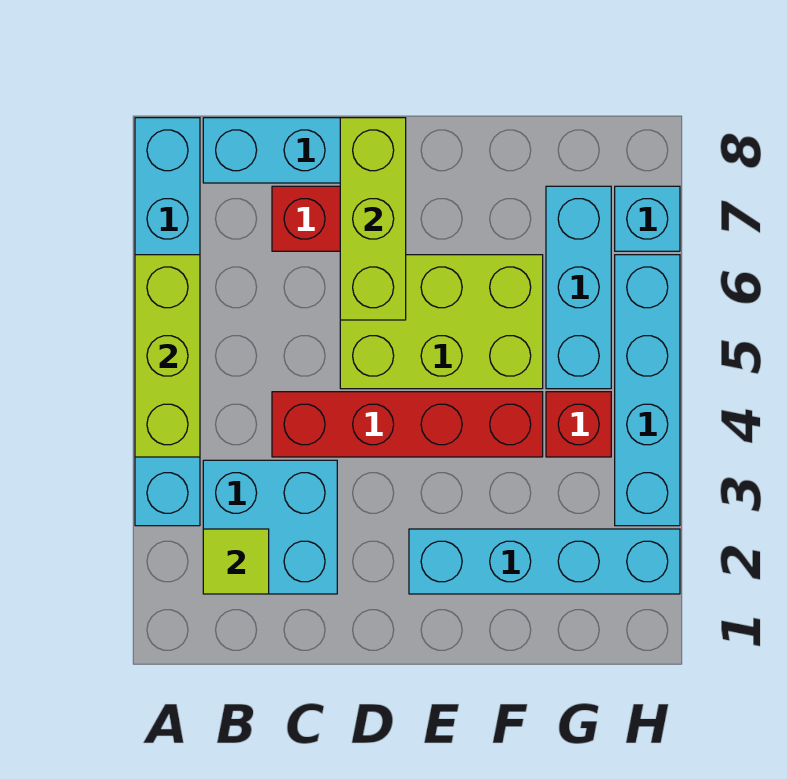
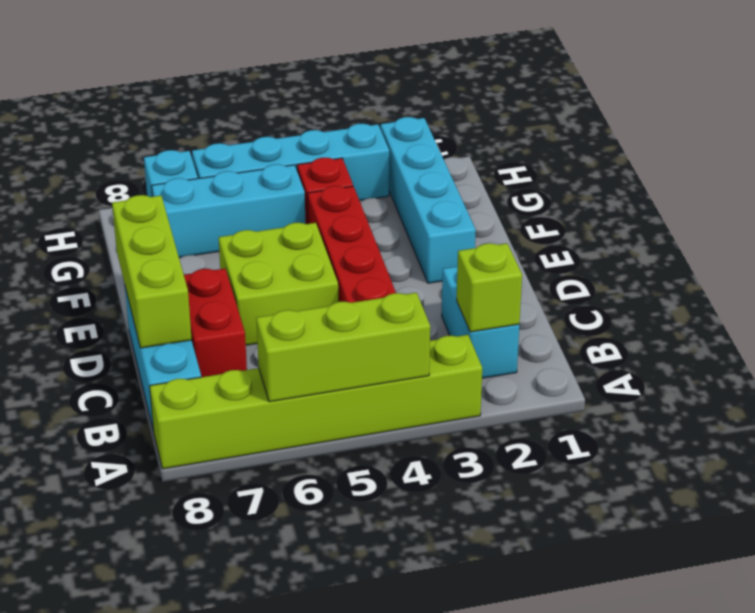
cyan 1x6 brick [135,118,200,526] -> lime 1x6 brick [150,335,482,469]
cyan 2x2 brick [203,460,337,594] -> cyan 1x2 brick [442,266,519,378]
lime 1x1 tile [203,529,269,594] -> lime 1x1 brick [457,243,522,332]
lime 2x3 brick [340,255,543,389] -> lime 2x2 brick [219,223,338,345]
lime 1x3 brick [340,118,406,320] -> lime 1x3 brick turned to [112,195,192,348]

